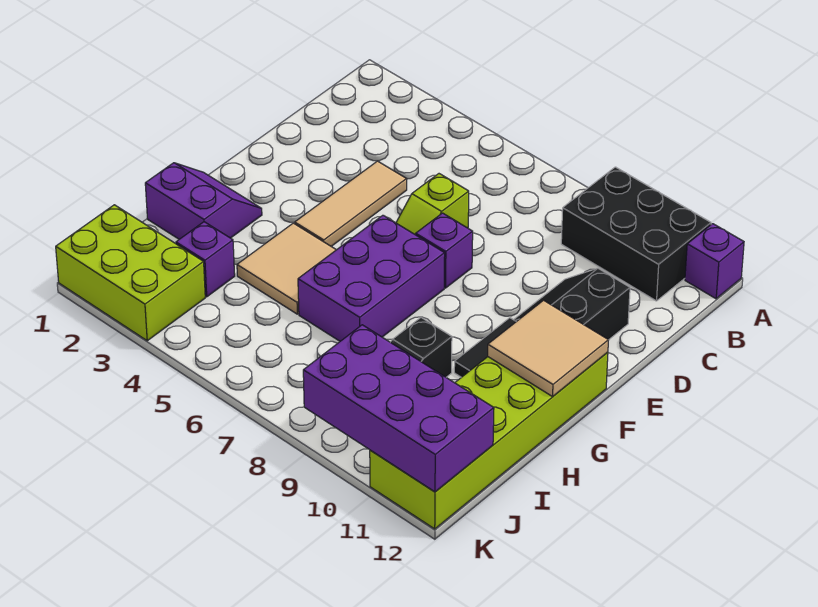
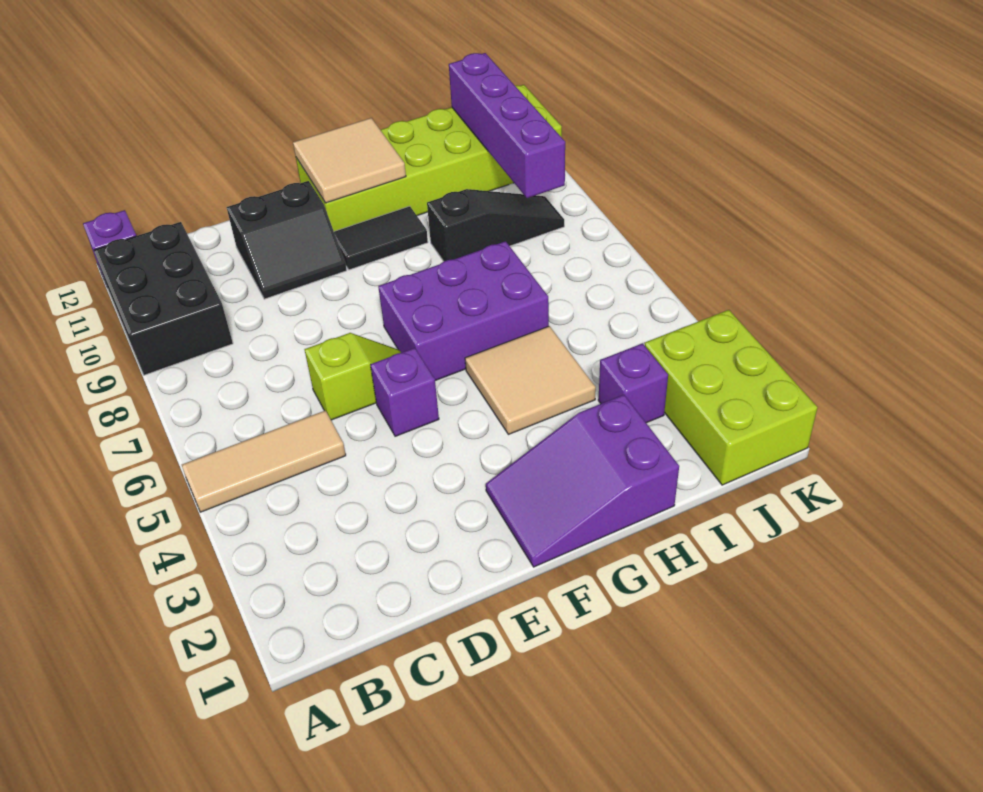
tan 1x3 tile [295,161,407,246] -> tan 1x3 tile moved to [182,411,346,512]
purple 1x1 brick [416,213,473,288] -> purple 1x1 brick moved to [370,348,439,436]
purple 2x2 slope [145,163,262,239] -> purple 2x3 slope [486,395,679,567]
purple 2x4 brick [303,325,494,492] -> purple 1x4 brick [449,53,565,198]

